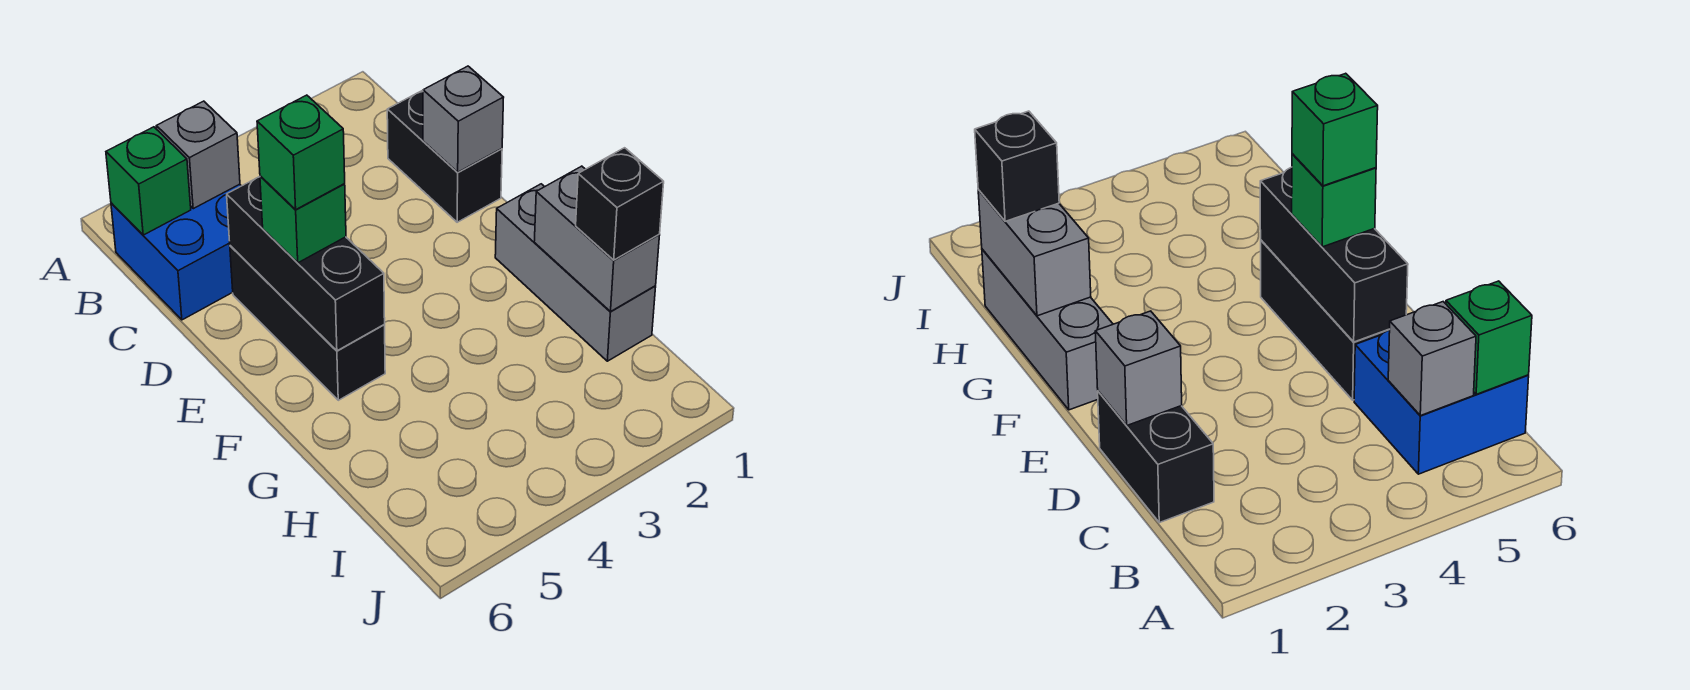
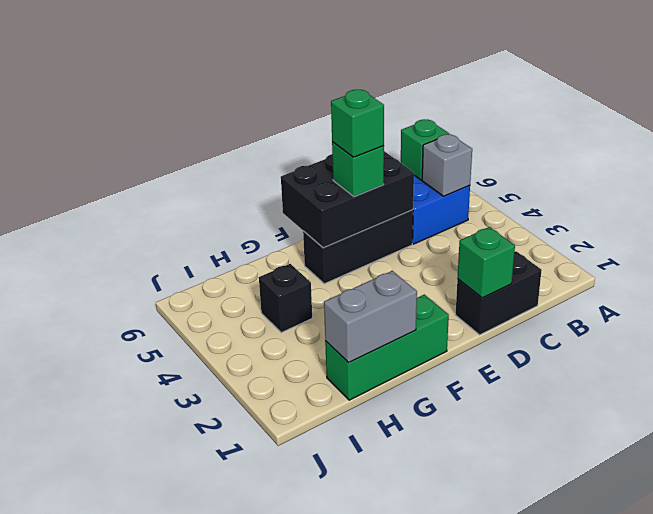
grey 1x1 brick [423,66,504,172] -> green 1x1 brick [457,227,515,298]
black 1x3 brick [227,177,385,351] -> black 2x3 brick [281,151,414,248]
grey 1x3 brick [495,184,656,361] -> green 1x3 brick [325,295,449,400]
black 1x1 brick [576,148,664,260] -> black 1x1 brick moved to [259,264,312,333]

